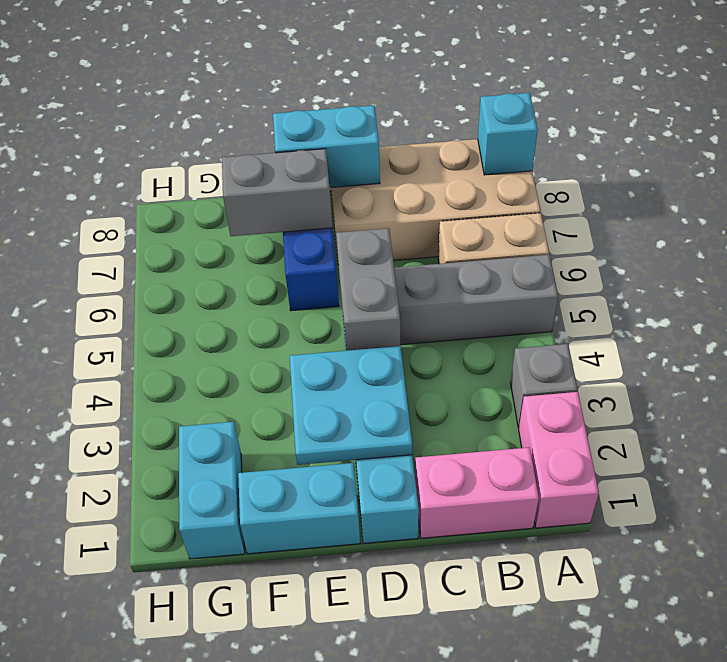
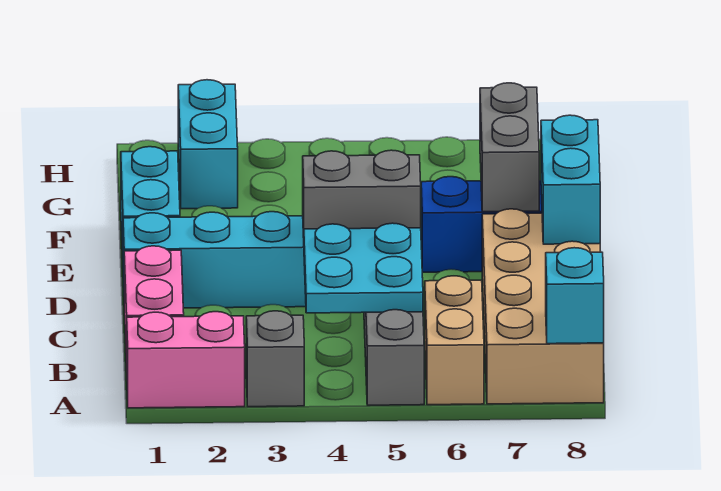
cyan 2x2 plate [290,346,412,465] -> cyan 2x2 plate moved to [304,223,423,313]
cyan 1x2 brick [179,422,245,559] -> cyan 1x2 brick turned to [178,80,238,209]

